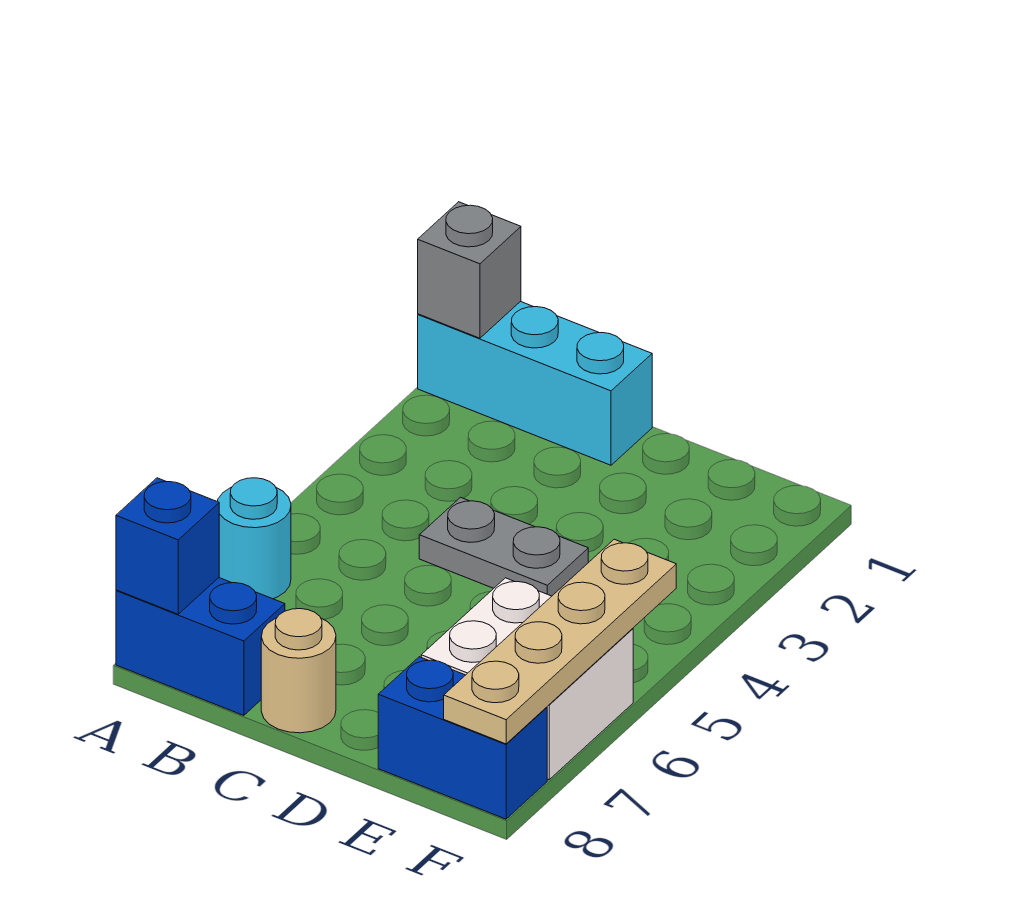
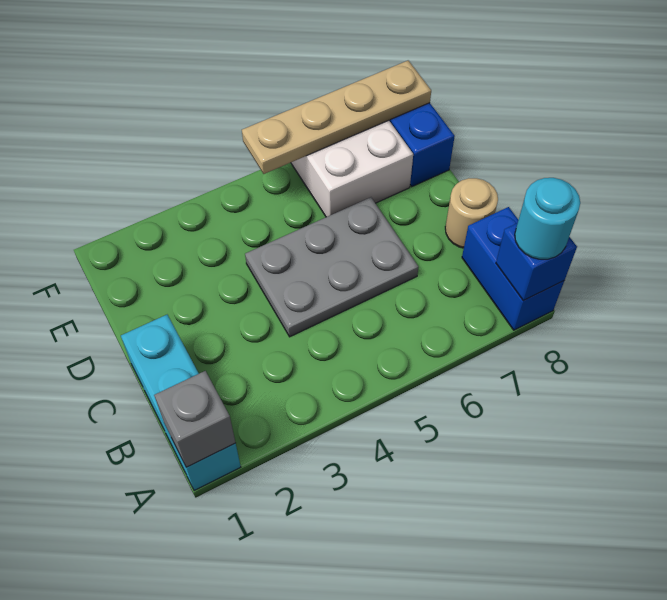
cyan 1x1 round brick [217,478,291,599] -> cyan 1x1 round brick moved to [515,178,580,259]
grey 1x2 plate [419,497,588,596] -> grey 2x3 plate [245,197,418,337]

